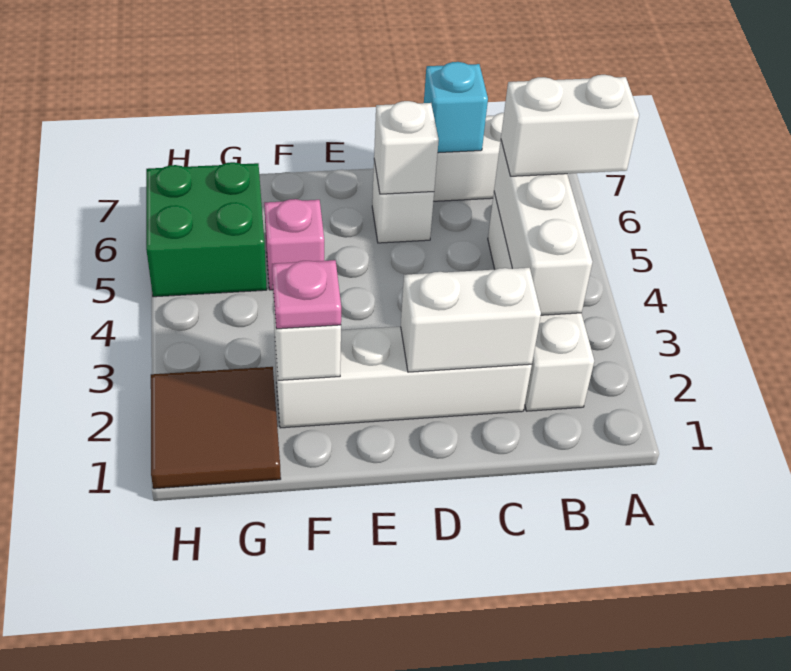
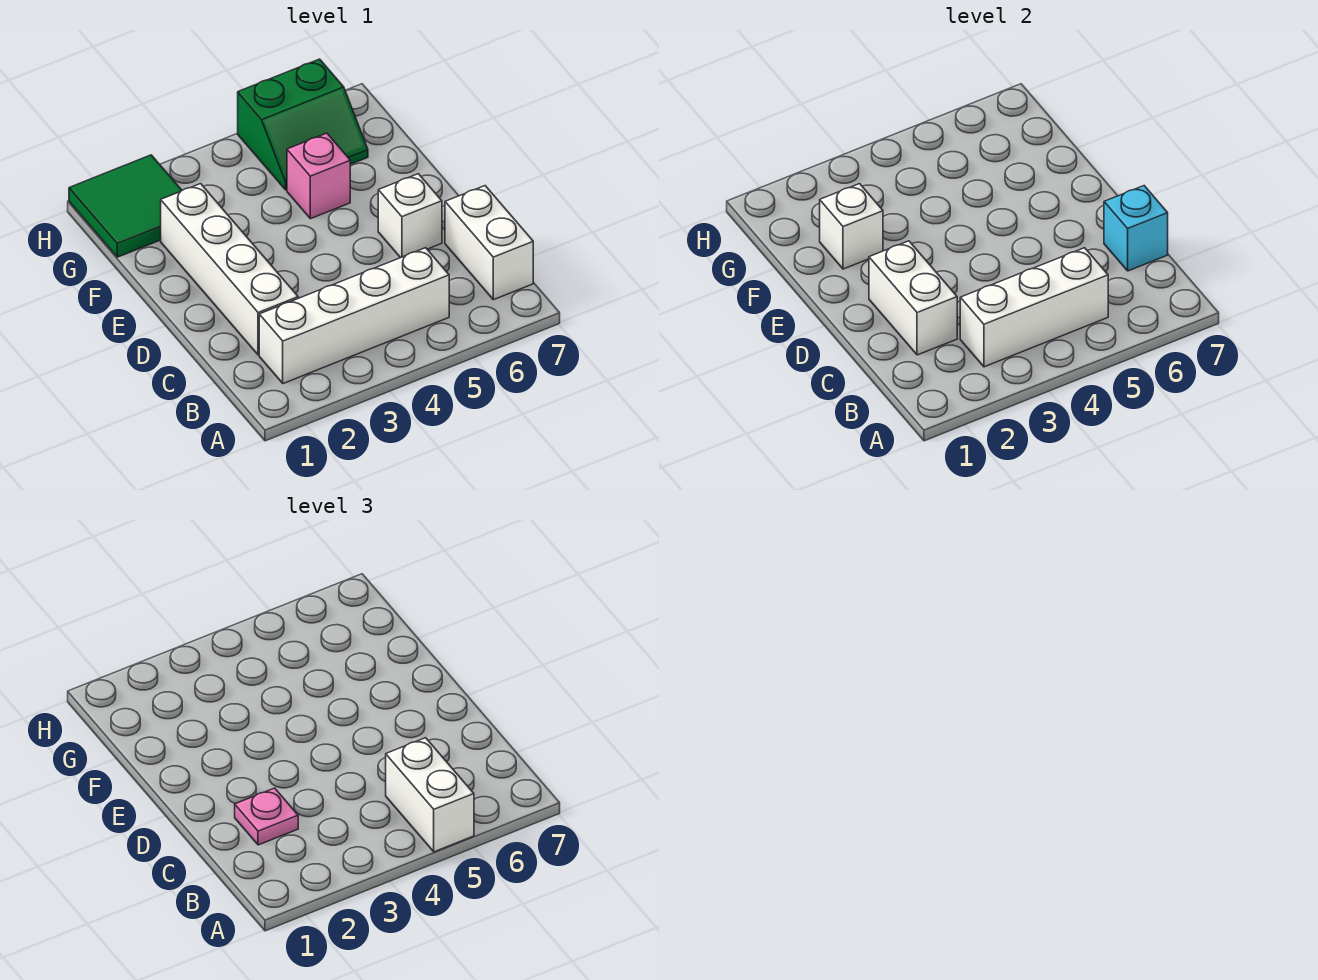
white 1x1 brick [374,101,439,194] -> none
pink 1x1 plate [272,260,341,329] -> pink 1x1 plate moved to [235,788,298,845]
brown 2x2 tile [151,367,281,489] -> green 2x2 tile [69,155,182,257]
green 2x2 brick [146,162,267,297] -> green 2x2 slope [238,59,368,190]

